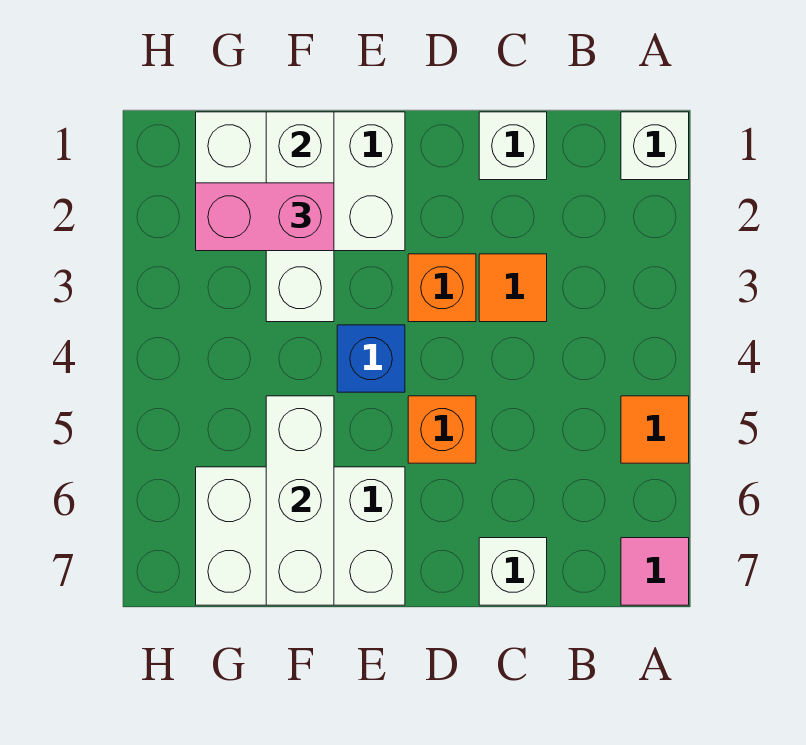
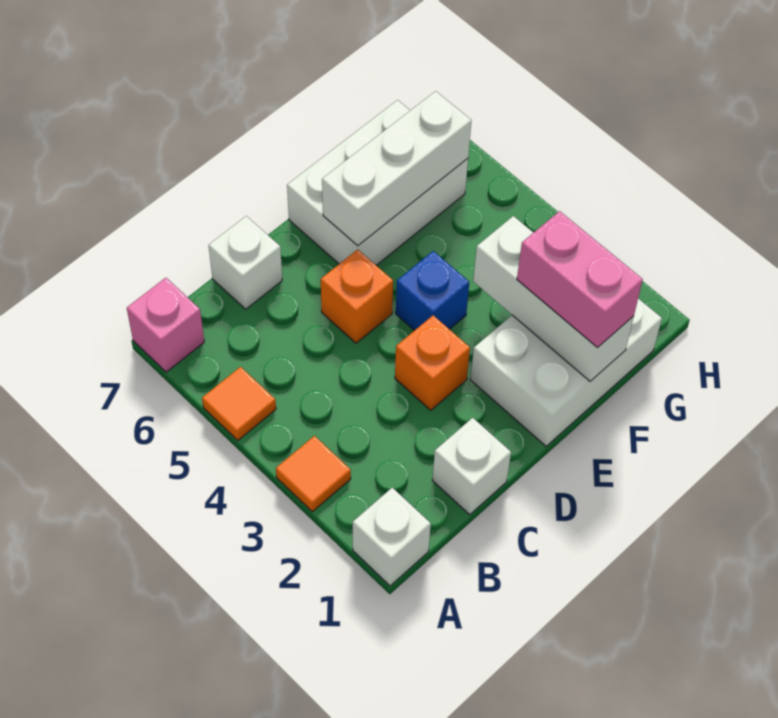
pink 1x1 tile [621,538,689,605] -> pink 1x1 brick [127,278,204,372]
orange 1x1 tile [479,254,547,322] -> orange 1x1 tile moved to [276,436,351,512]
pink 1x2 brick [196,183,334,251] -> pink 1x2 brick turned to [517,211,643,347]
white 1x3 brick [266,396,334,605] -> white 1x3 brick turned to [322,91,471,246]

